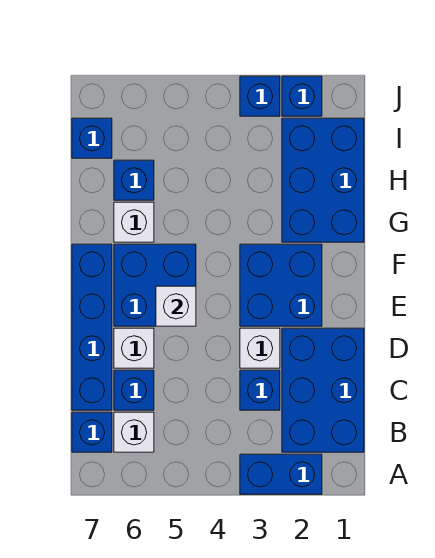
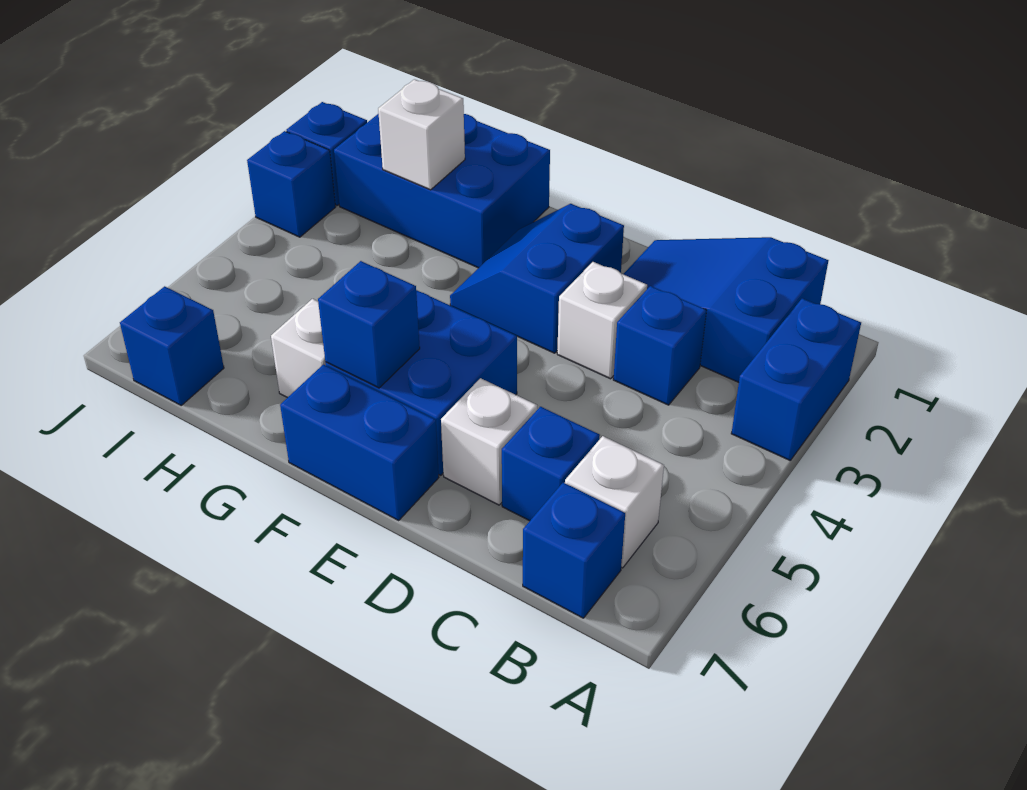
blue 2x3 brick [282,328,364,452] -> blue 2x3 slope [623,237,828,382]
blue 1x4 brick [72,244,112,410] -> blue 1x2 brick [280,364,439,520]
blue 2x2 brick [240,244,322,326] -> blue 2x2 slope [450,204,624,353]
white 1x1 brick [156,286,196,326] -> white 1x1 brick moved to [378,79,465,190]
blue 1x1 brick [114,160,154,200] -> blue 1x1 brick moved to [318,261,420,388]

